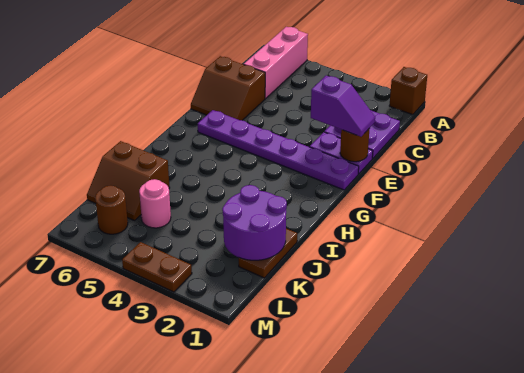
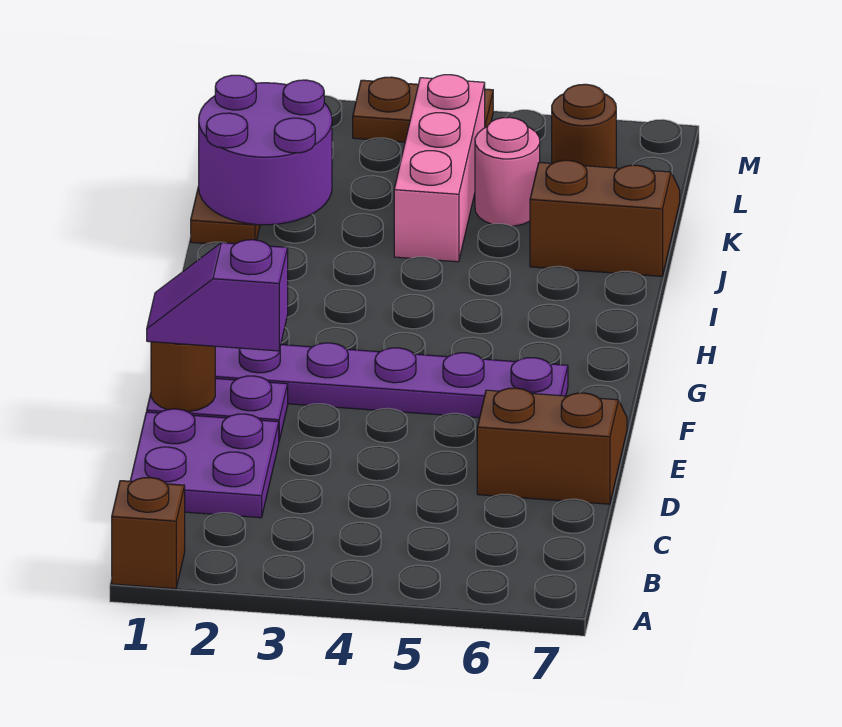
pink 1x3 brick [244,27,308,98] -> pink 1x3 brick moved to [394,75,485,262]

